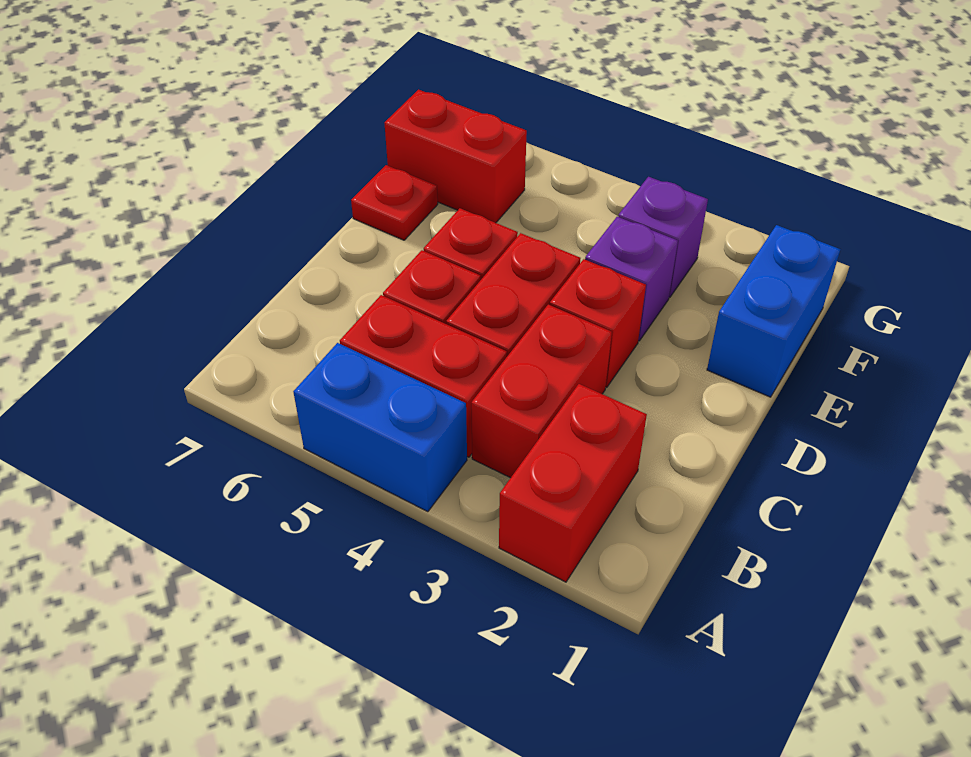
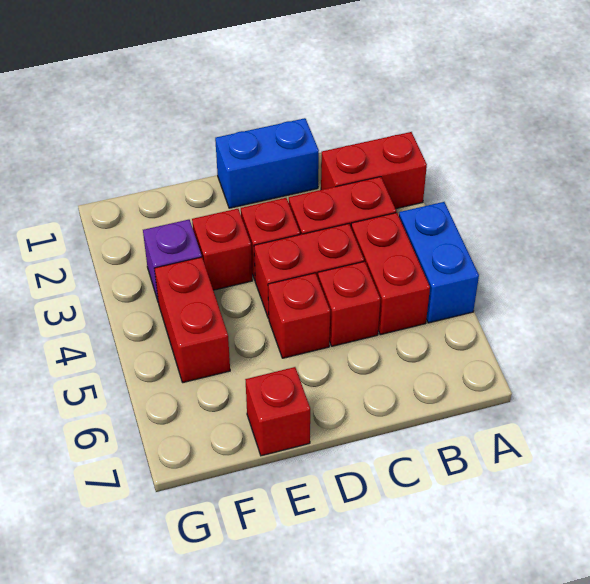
blue 1x2 brick [707,225,840,397] -> blue 1x2 brick moved to [215,118,319,208]
purple 1x1 brick [585,217,678,341] -> red 1x1 brick [192,209,252,290]
red 1x1 plate [351,165,438,240] -> red 1x1 brick [245,367,310,456]
red 1x2 brick [385,90,527,223] -> red 1x2 brick moved to [154,257,230,383]

